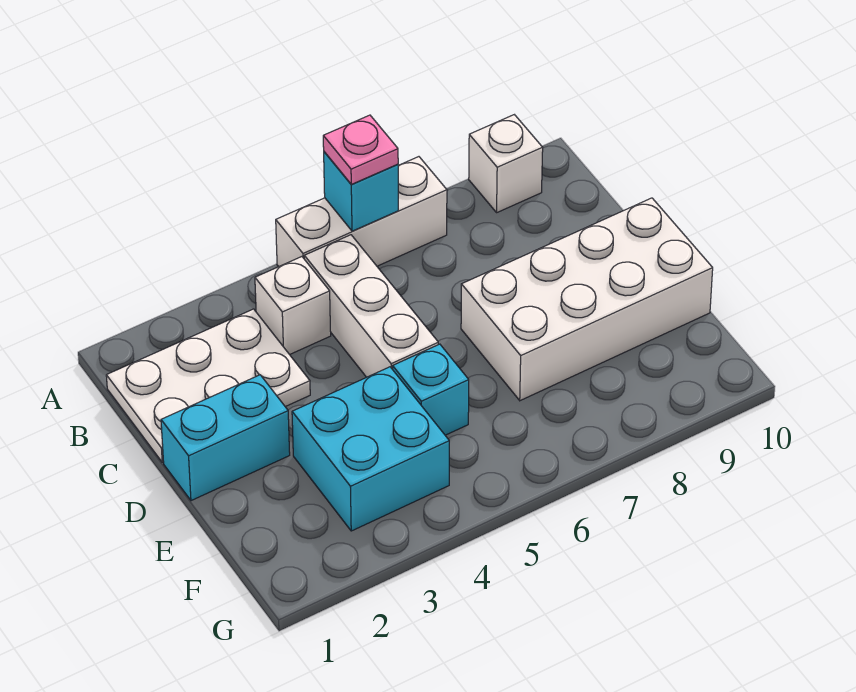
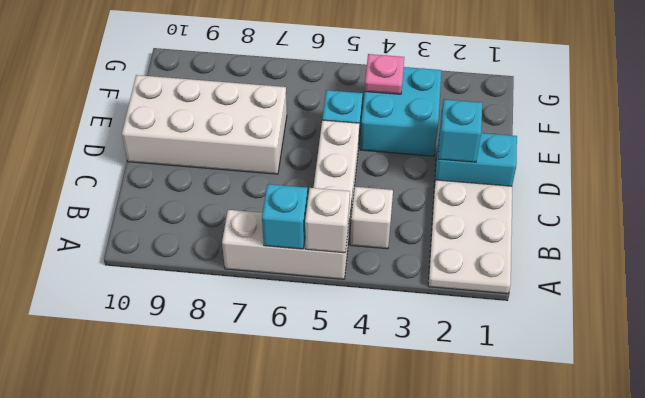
pink 1x1 plate [323,115,398,184] -> pink 1x1 plate moved to [365,54,404,94]
white 1x1 brick [469,115,543,212] -> white 1x1 brick moved to [305,188,350,253]
white 2x3 plate [106,309,310,462] -> white 2x3 plate turned to [428,180,512,294]
none -> cyan 1x1 brick [438,99,482,162]

